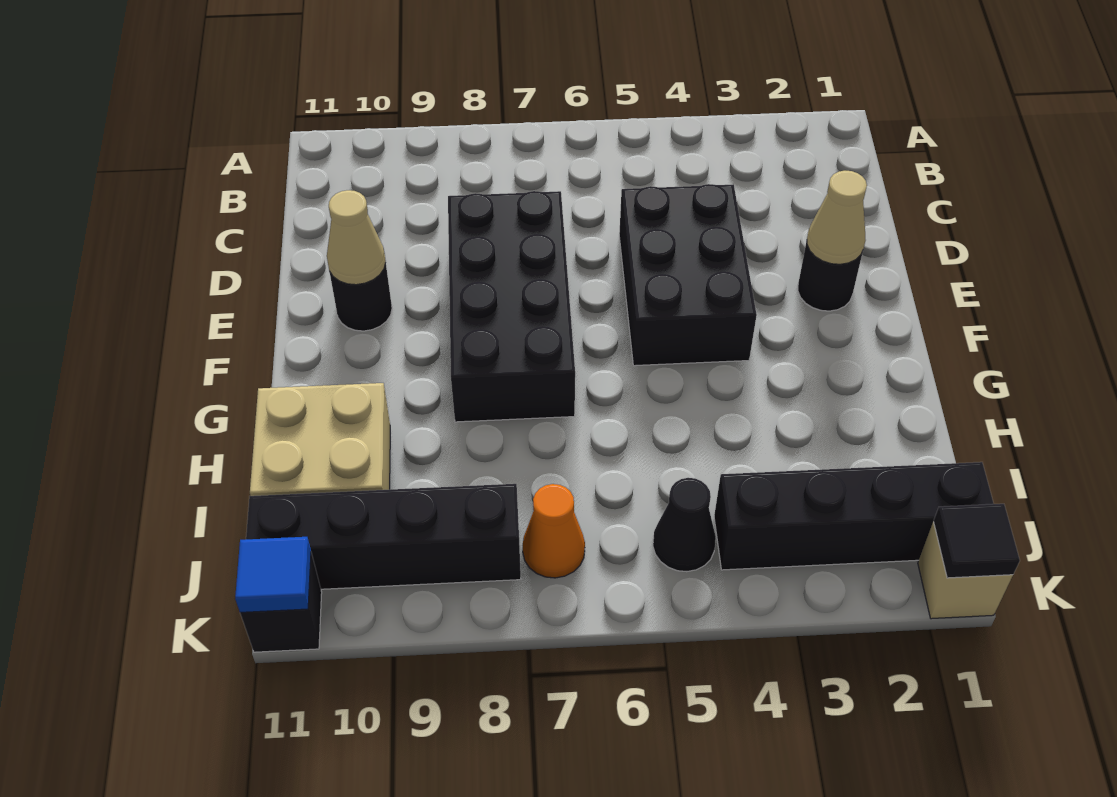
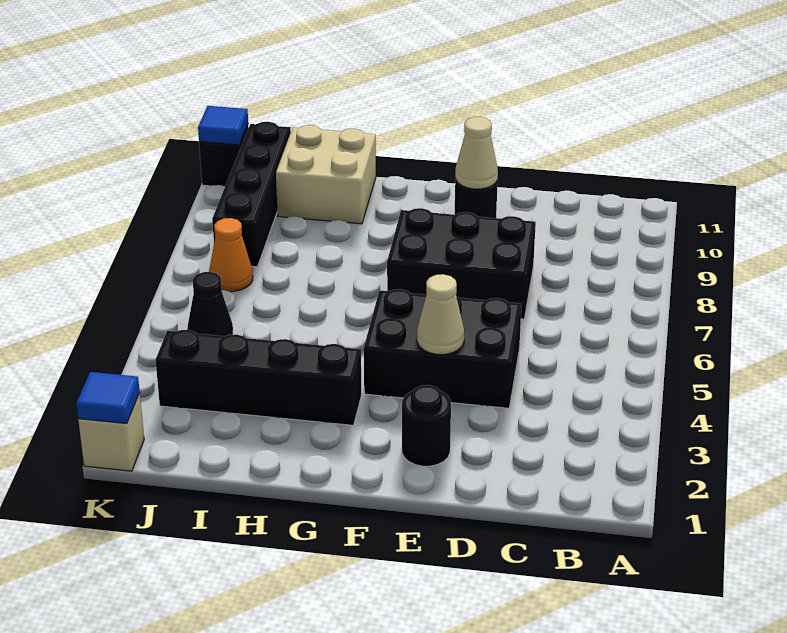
black 2x4 brick [448,191,575,422] -> black 2x3 brick [387,208,536,319]
tan 1x1 cone [807,171,867,264] -> tan 1x1 cone moved to [417,274,464,354]
black 1x4 brick [714,462,994,570] -> black 1x4 brick turned to [156,329,362,425]
black 1x1 tile [933,504,1020,578] -> blue 1x1 tile [76,372,140,424]

